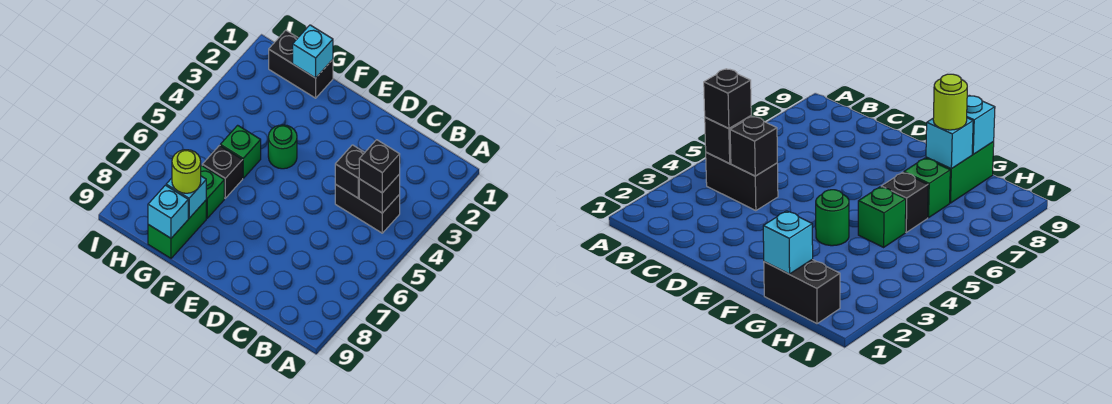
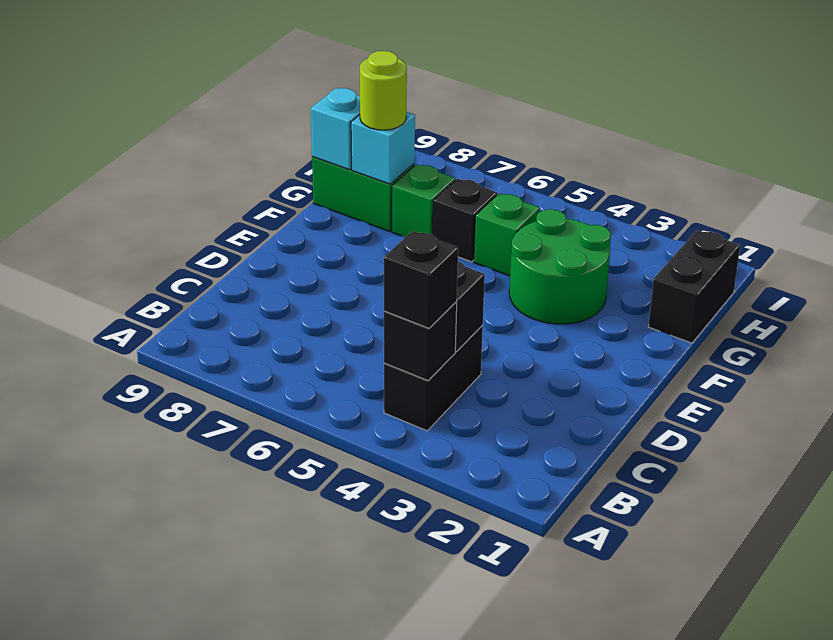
green 1x1 round brick [268,125,297,169] -> green 2x2 round brick [509,209,611,324]
cyan 1x1 brick [293,25,333,78] -> none

